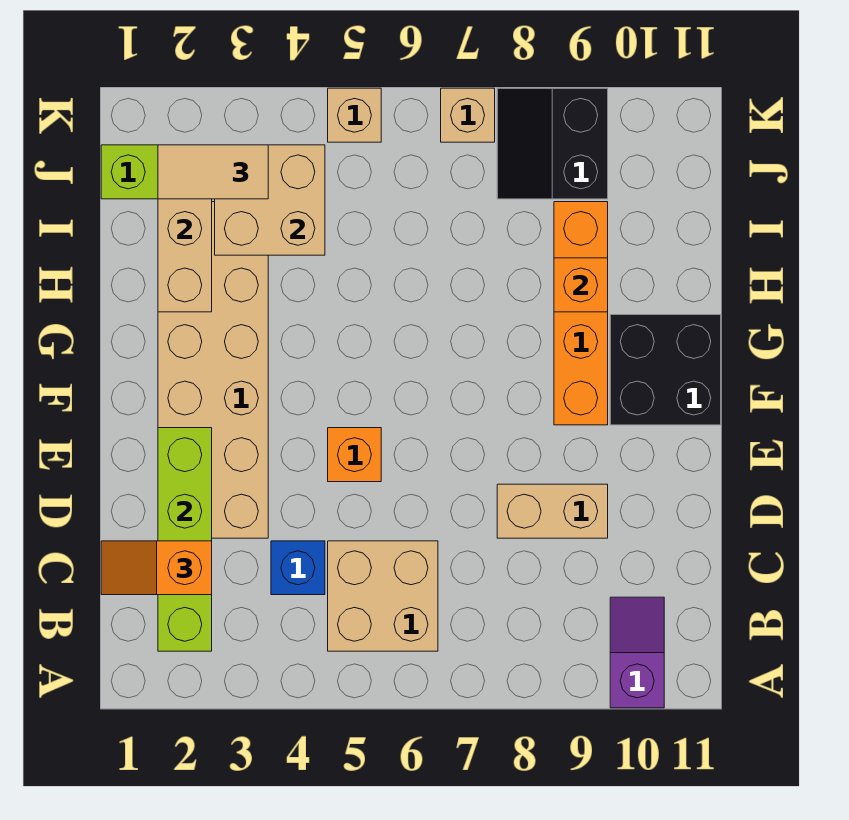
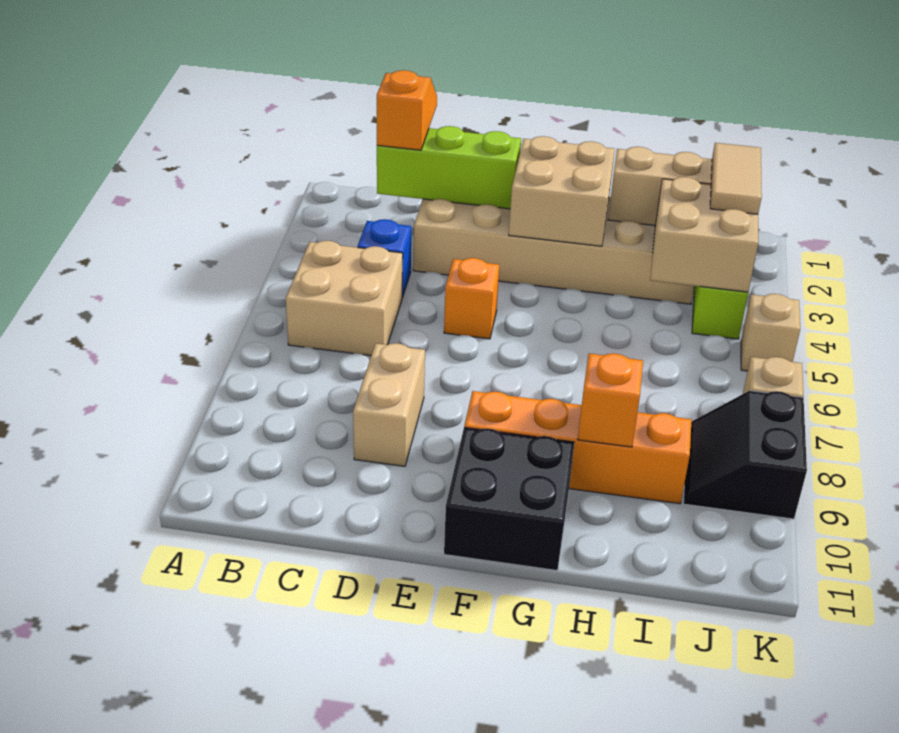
purple 1x2 slope [610,597,664,708] -> none
lime 1x4 brick [158,428,212,651] -> lime 1x3 brick [377,126,521,209]
none -> tan 2x2 brick [509,136,615,246]
black 2x2 slope [497,88,608,199] -> black 2x2 slope turned to [683,391,807,519]

